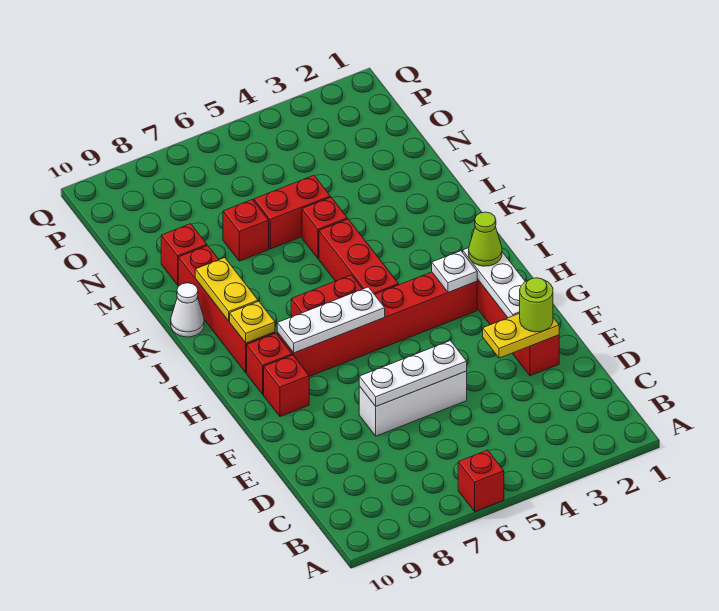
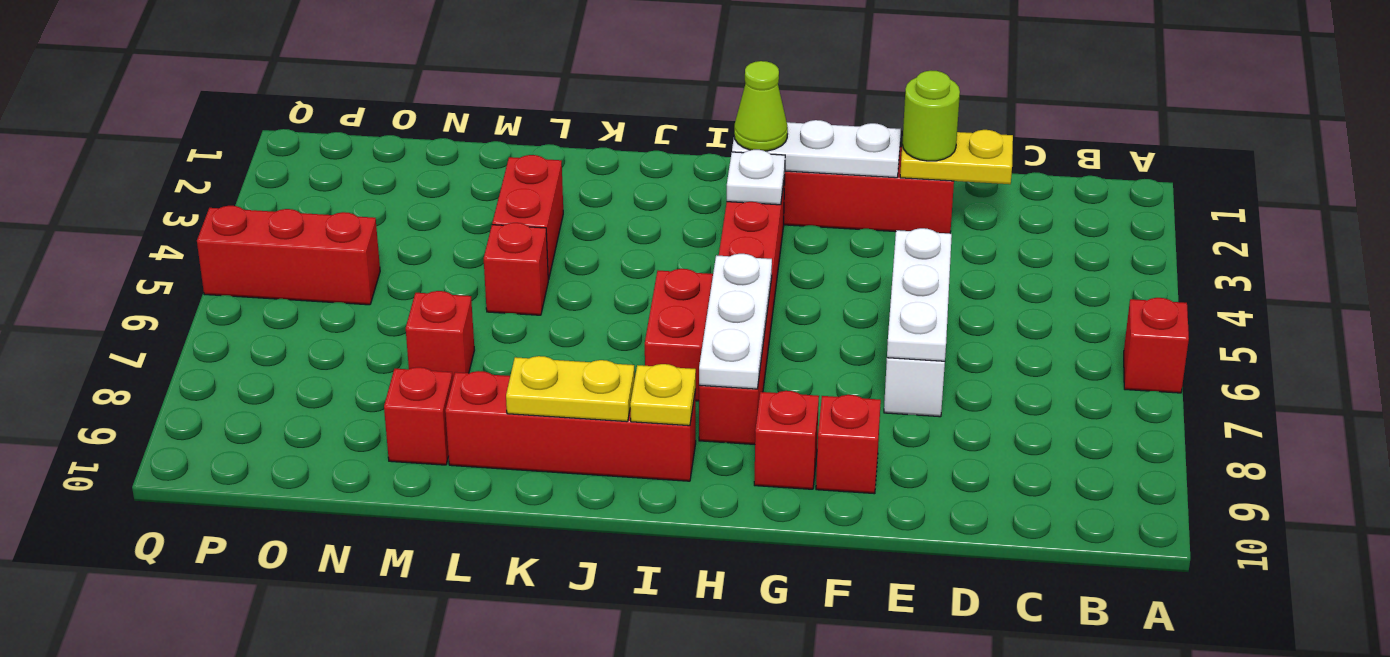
yellow 1x2 plate [483,313,559,358] -> yellow 1x2 plate turned to [900,130,1013,184]
red 1x1 brick [247,333,292,395] -> red 1x1 brick moved to [816,395,881,494]
red 1x3 brick [319,219,399,294] -> red 1x3 brick moved to [197,206,380,305]
white 1x1 cone [171,283,204,337] -> none
red 1x2 brick [254,176,330,249] -> red 1x2 brick moved to [492,155,563,280]

